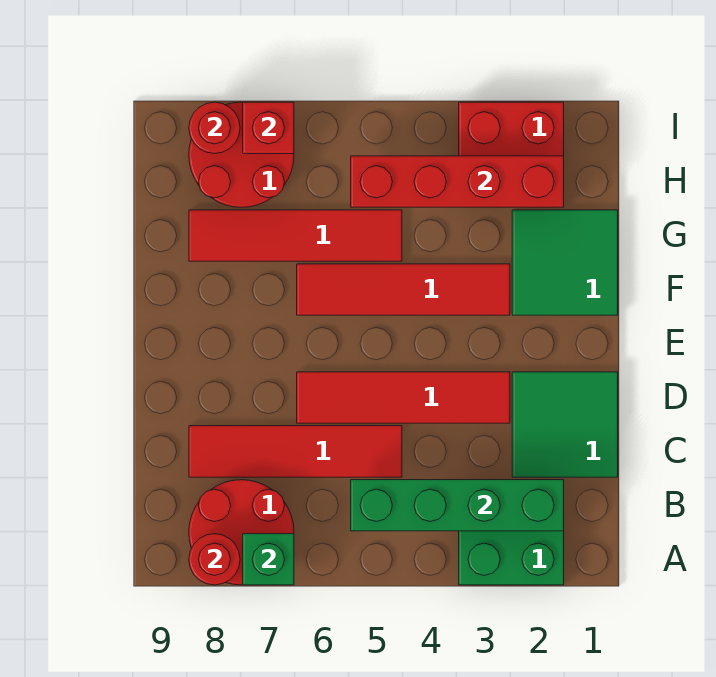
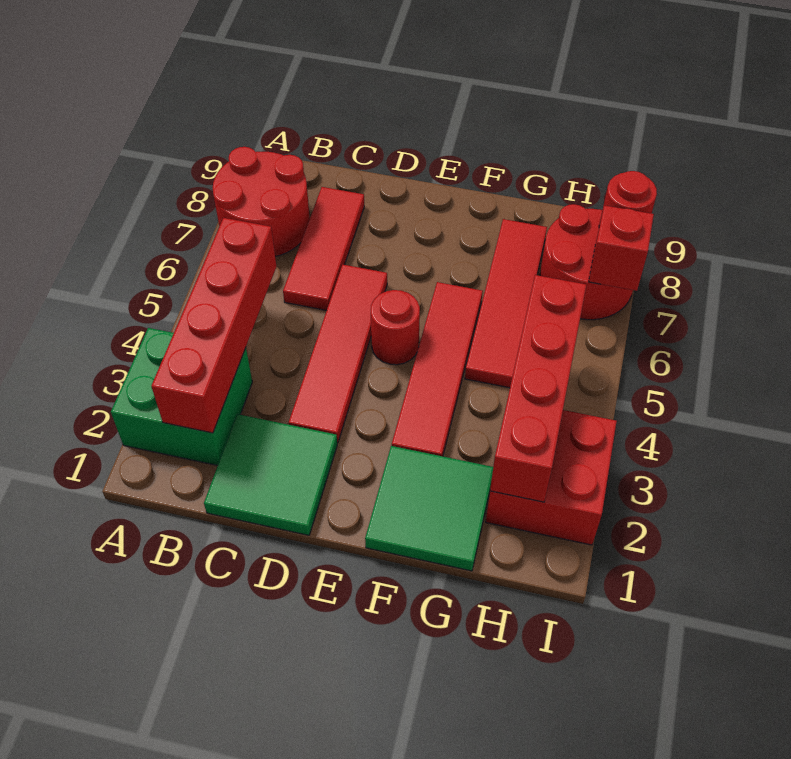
green 1x1 brick [243,534,294,585] -> none
red 1x1 round brick [189,534,240,585] -> red 1x1 round brick moved to [371,290,420,365]
green 1x4 brick [351,480,564,531] -> red 1x4 brick [151,218,277,433]
red 1x4 tile [189,426,402,477] -> red 1x3 tile [283,187,364,311]

